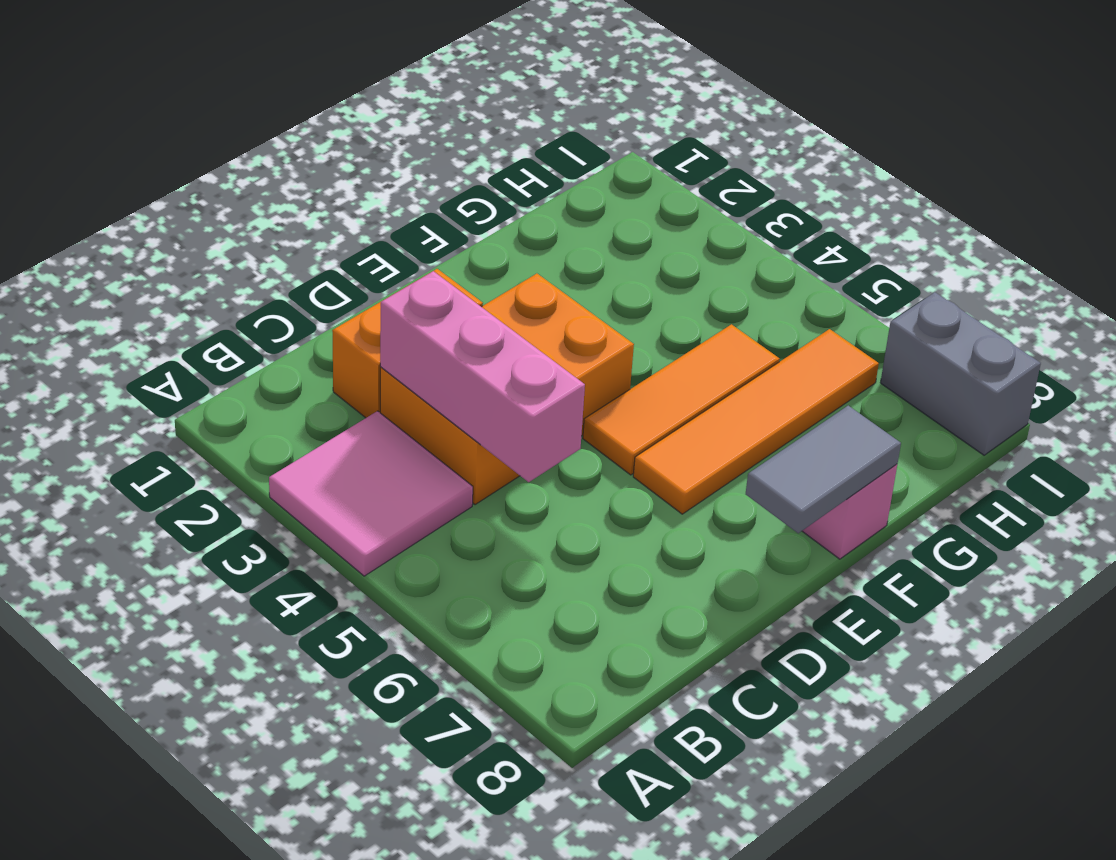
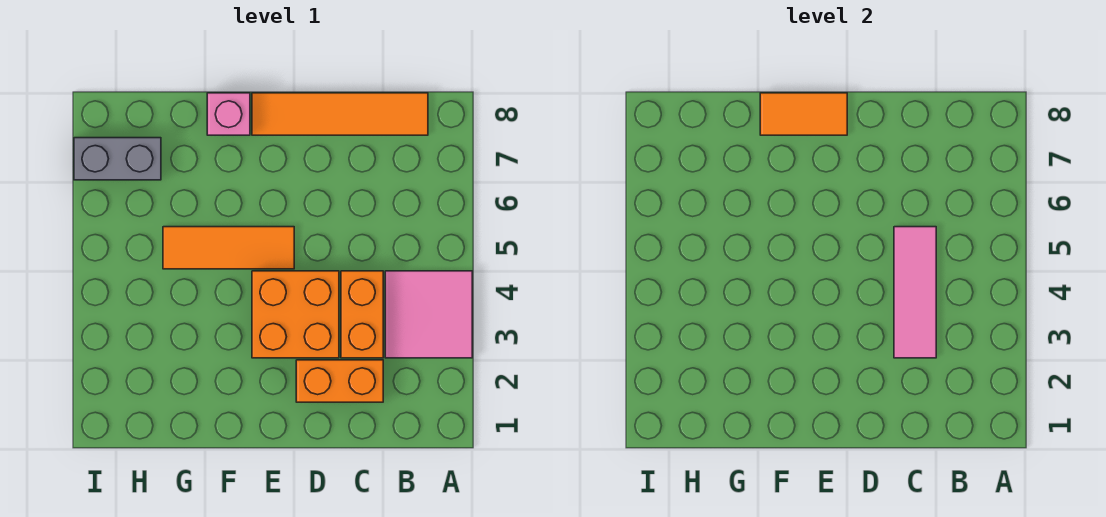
pink 1x3 brick [380,271,585,482] -> pink 1x3 tile [894,227,936,358]
orange 1x4 tile [633,329,879,514] -> orange 1x4 tile moved to [252,93,428,135]
grey 1x2 tile [746,406,901,533] -> orange 1x2 tile [760,93,847,135]
grey 1x2 brick [880,292,1041,455] -> grey 1x2 brick turned to [74,138,161,180]

